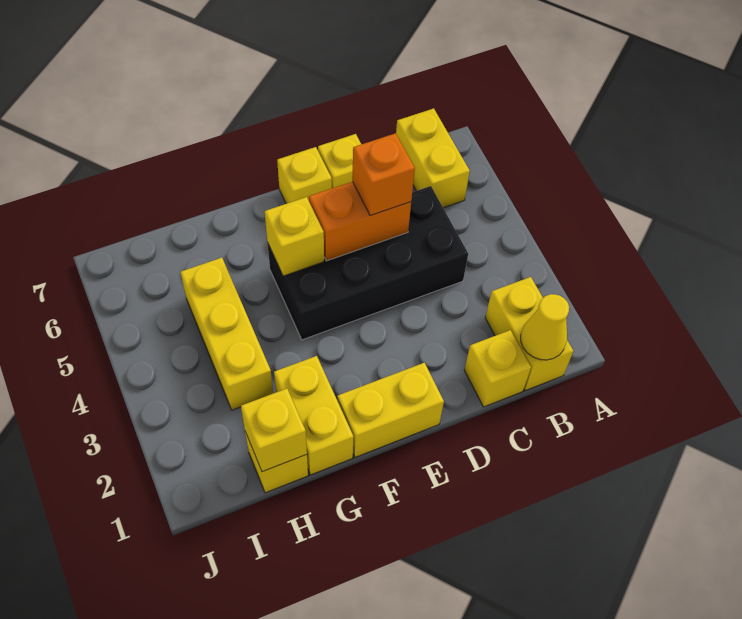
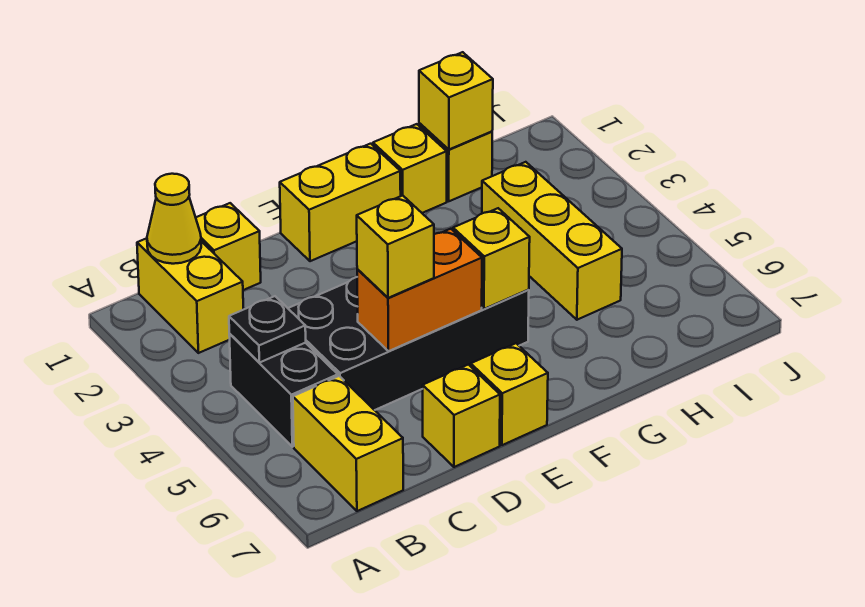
none -> black 1x2 brick [229,334,338,447]
none -> black 1x1 plate [229,296,306,363]
orange 1x1 brick [352,133,415,216] -> yellow 1x1 brick [357,196,434,298]
yellow 1x2 brick [274,356,354,475] -> yellow 1x1 brick [373,124,447,213]

